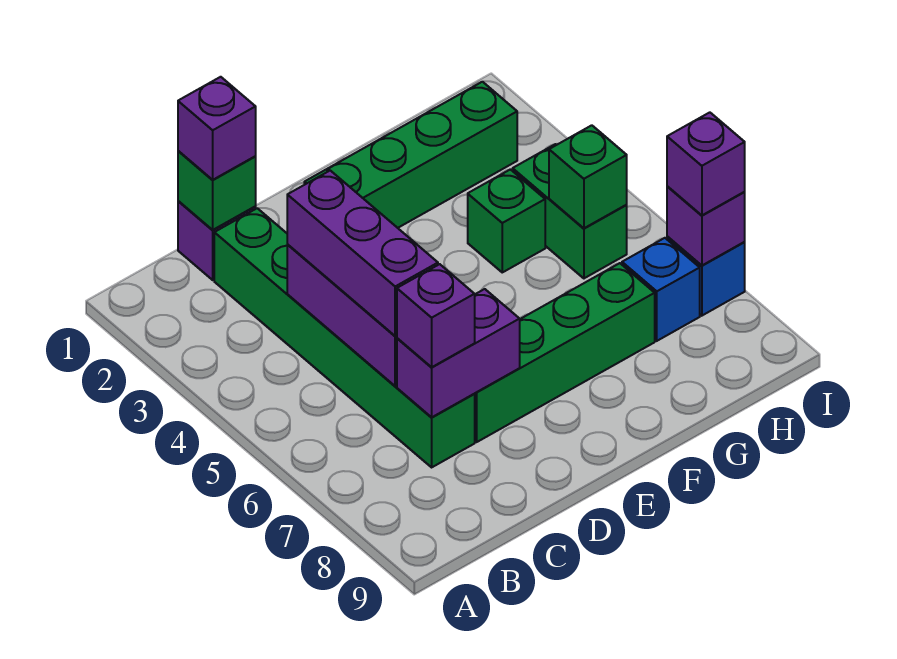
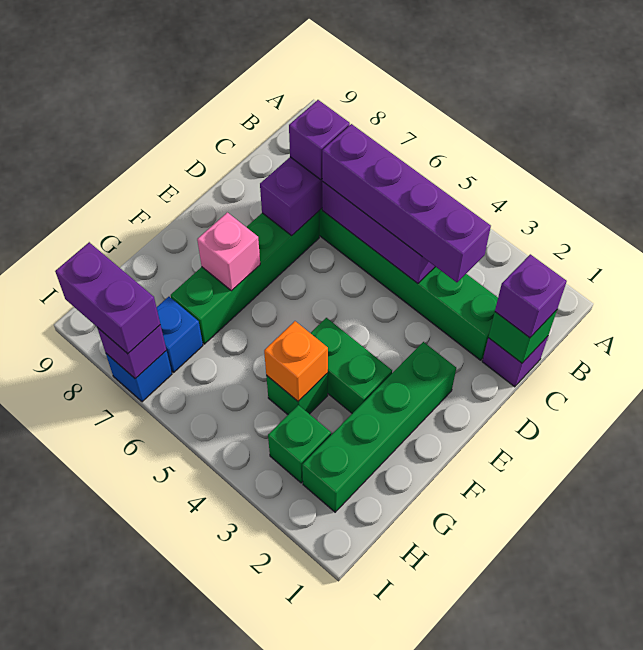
purple 1x3 brick [287,171,438,336] -> purple 1x4 brick [322,124,491,282]
none -> pink 1x1 brick [197,212,260,291]
none -> orange 1x1 brick [264,321,328,401]
green 1x2 brick [513,144,627,278] -> green 1x2 brick moved to [311,318,392,413]
green 1x1 brick [549,125,627,228] -> green 1x1 brick moved to [268,405,331,483]
purple 1x1 brick [667,112,745,215] -> purple 1x2 brick [55,242,160,354]

